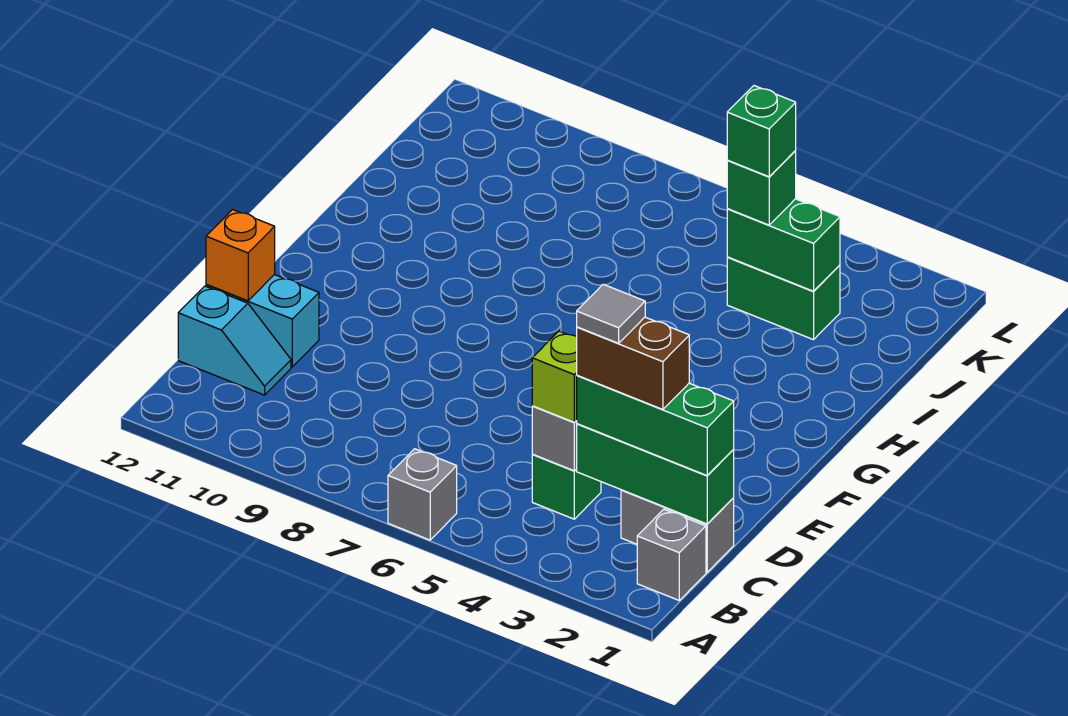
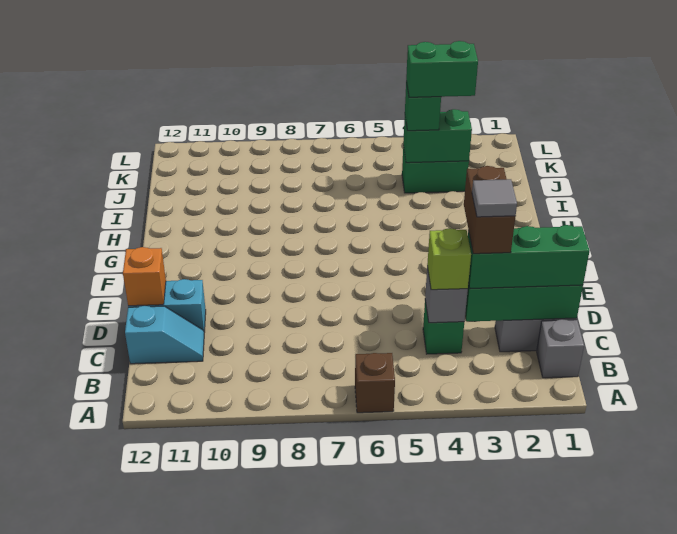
grey 1x1 brick [388,449,457,540] -> brown 1x1 brick [355,353,395,413]
brown 1x2 brick [577,317,689,409] -> brown 1x2 brick turned to [464,166,515,254]
green 1x1 brick [727,86,796,177] -> green 1x2 brick [406,41,478,97]

